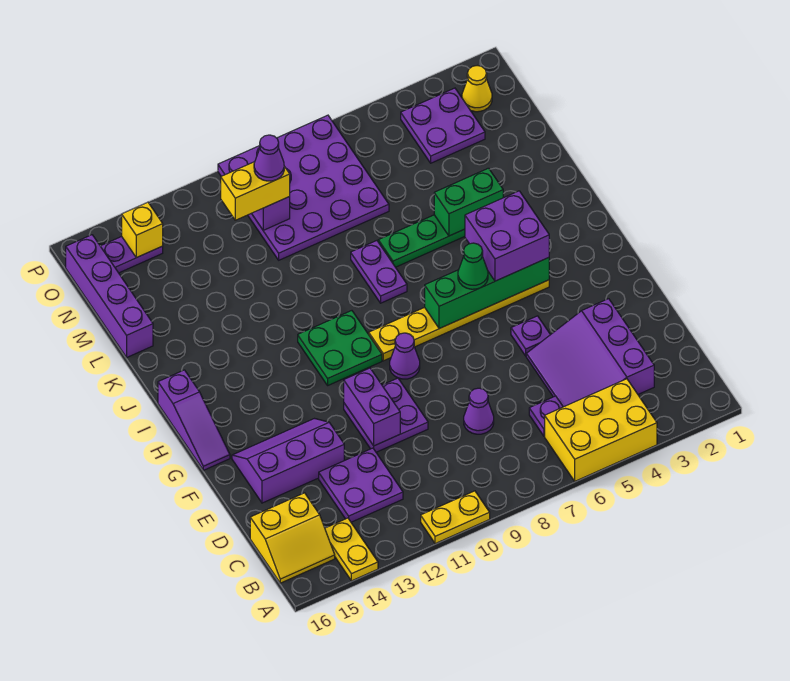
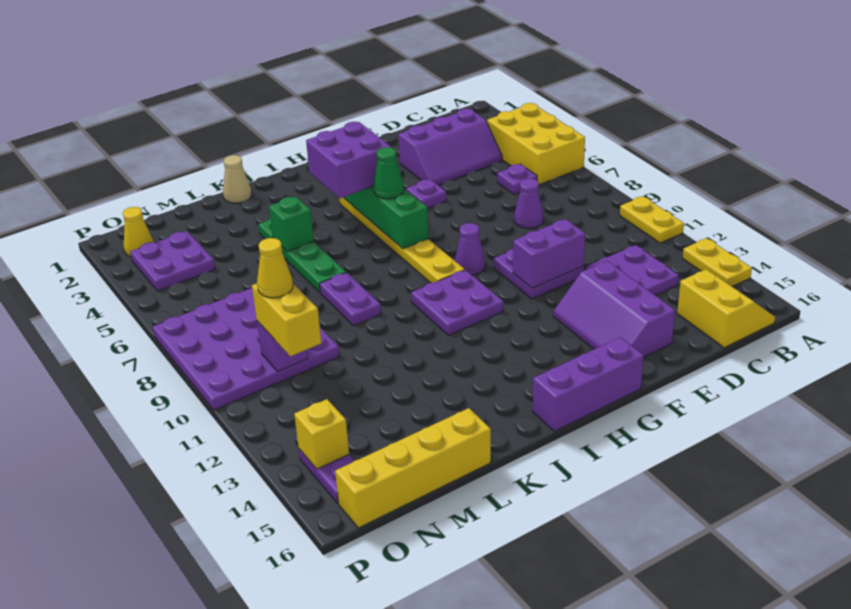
yellow 1x2 plate [325,518,378,581] -> yellow 1x2 plate turned to [683,238,752,287]
purple 3x3 slope [526,299,654,407] -> purple 2x3 slope [399,109,502,185]
purple 1x3 slope [158,370,230,470] -> purple 1x3 brick [533,337,644,431]
green 2x2 plate [298,311,382,385] -> purple 2x2 plate [411,270,503,335]
purple 1x2 plate [351,241,407,303] -> purple 1x2 plate turned to [320,273,381,326]
none -> tan 1x1 cone [223,155,252,203]
green 1x2 brick [434,168,503,236] -> green 1x1 brick [269,196,314,251]
purple 1x4 brick [66,235,153,357] -> yellow 1x4 brick [335,408,491,528]
purple 1x1 cone [254,135,284,181] -> yellow 1x1 cone [257,238,293,298]

